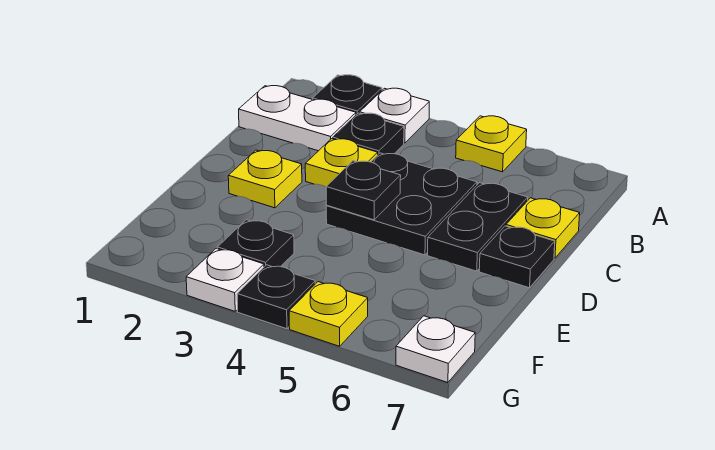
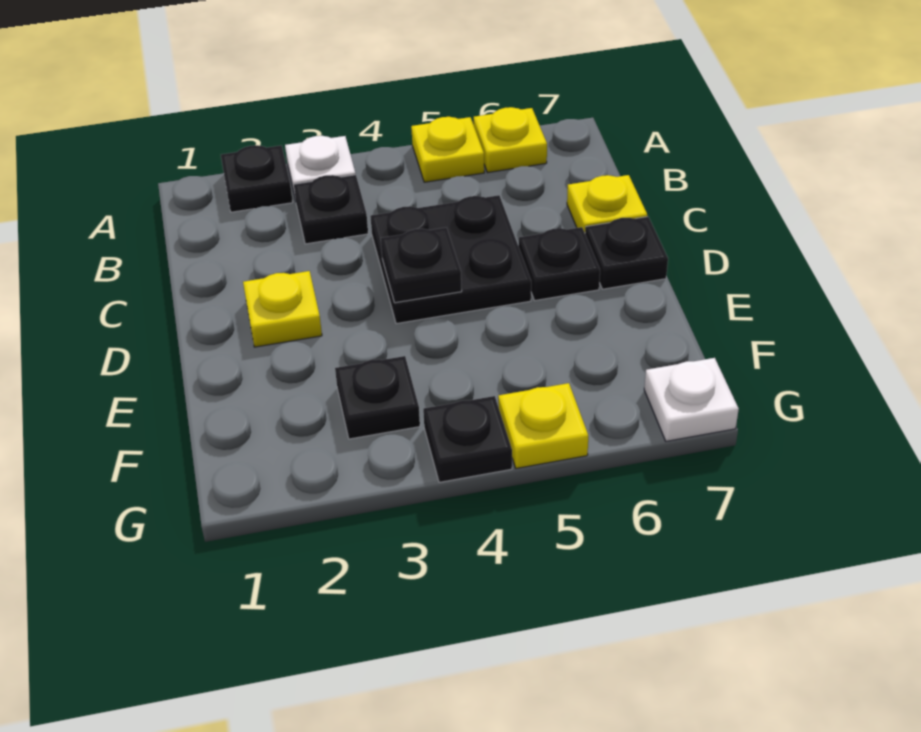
white 1x2 plate [239,86,356,151] -> none
yellow 1x1 plate [305,139,378,187] -> yellow 1x1 plate moved to [474,107,547,173]
black 1x2 plate [428,183,528,271] -> black 1x1 plate [518,227,600,301]
white 1x1 plate [186,249,264,311] -> none

